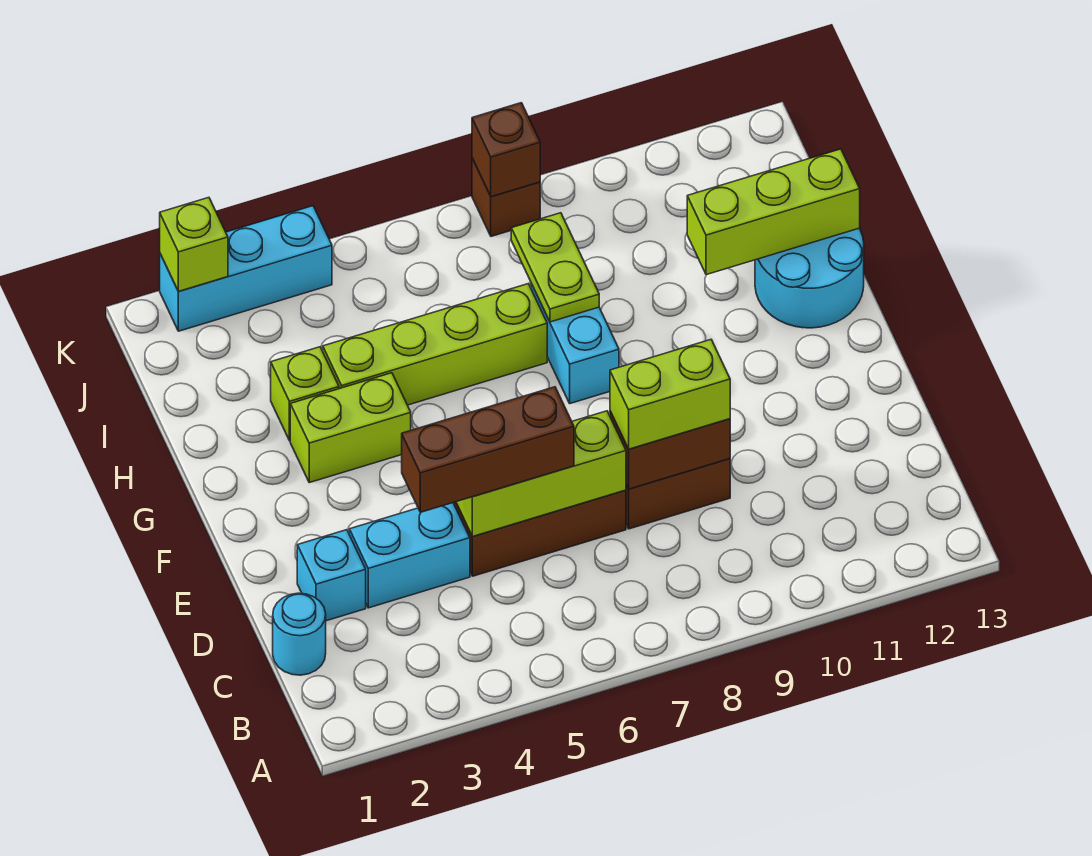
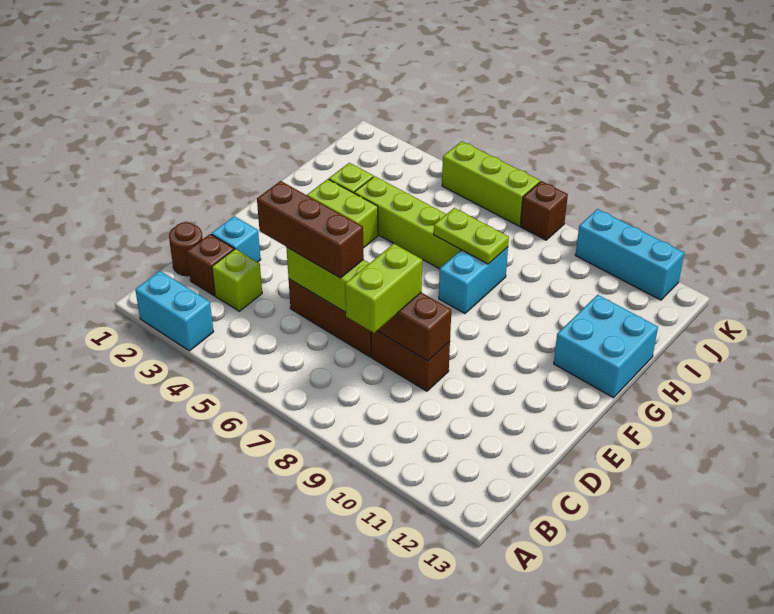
cyan 1x1 round brick [273,593,326,675] -> brown 1x1 round brick [169,222,203,276]
cyan 1x2 brick [349,503,470,608] -> cyan 1x2 brick moved to [135,271,214,351]
lime 1x2 brick [610,340,730,449] -> lime 1x2 brick turned to [345,244,422,333]
cyan 2x2 round brick [755,228,864,328] -> cyan 2x2 brick [554,295,658,398]
lime 1x2 plate [511,213,599,322] -> lime 1x2 plate turned to [434,208,509,264]
lime 1x3 brick [687,149,860,275] -> lime 1x3 brick moved to [442,141,540,226]
cyan 1x3 brick [160,206,332,331] -> cyan 1x3 brick moved to [575,209,684,300]
lime 1x1 brick [160,198,228,291] -> lime 1x1 brick moved to [212,249,262,311]
brown 1x1 brick [472,103,540,197] -> brown 1x1 brick moved to [187,234,234,296]

